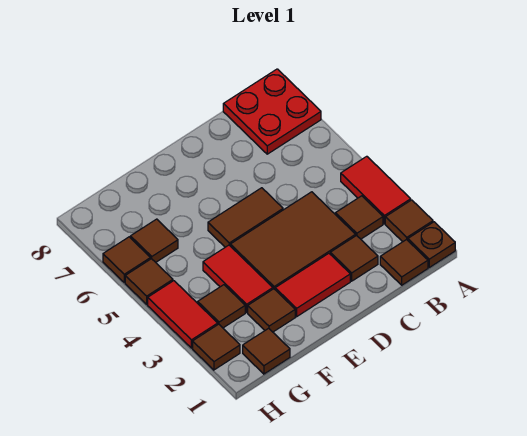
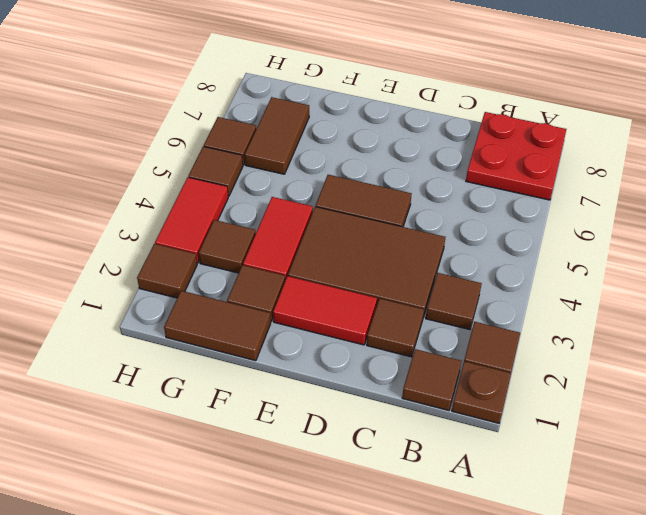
red 1x2 tile [341,156,411,224] -> none
brown 1x1 tile [243,328,290,374] -> brown 1x2 tile [164,291,271,361]
brown 1x1 tile [130,219,178,262] -> brown 1x2 tile [245,97,309,174]

